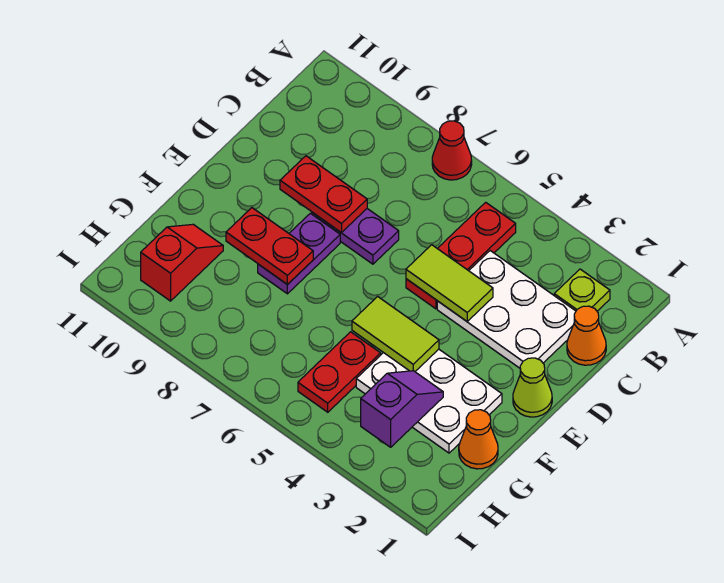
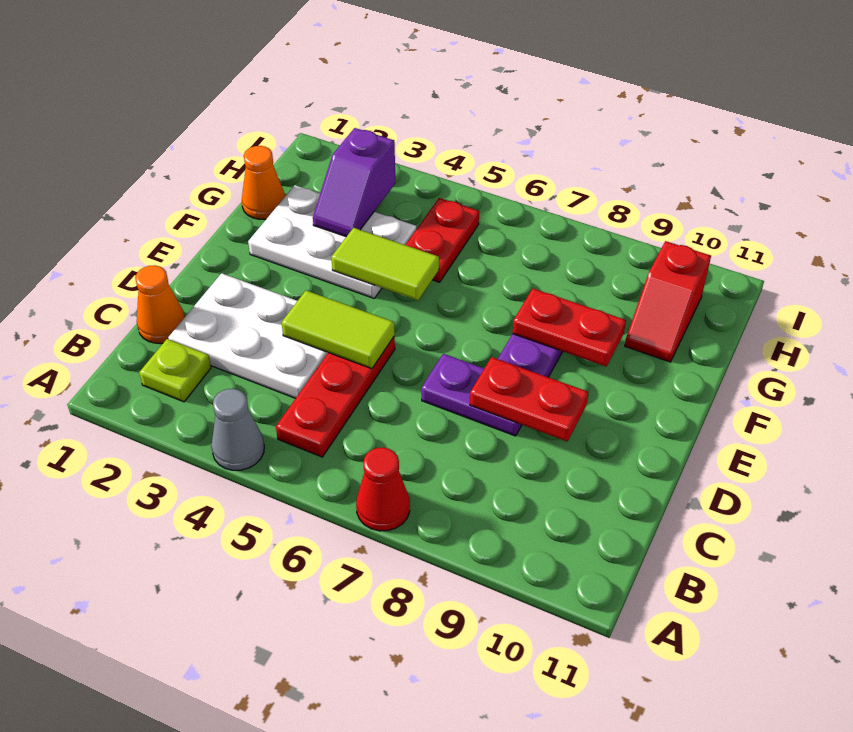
none -> grey 1x1 cone [211,389,264,470]
lime 1x1 cone [513,358,552,417] -> none

